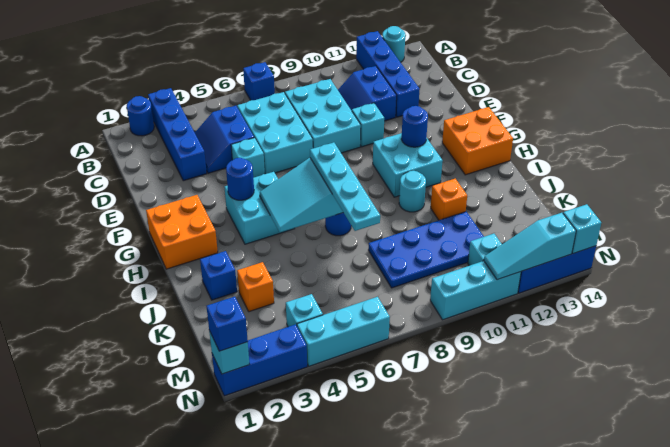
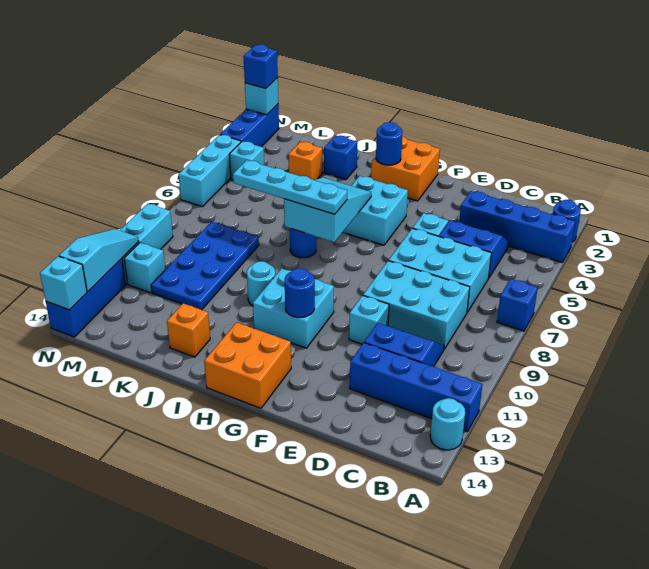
blue 1x1 round brick [226,158,254,200] -> blue 1x1 round brick moved to [376,122,402,165]
orange 1x1 brick [431,179,467,220] -> orange 1x1 brick moved to [167,303,210,357]

